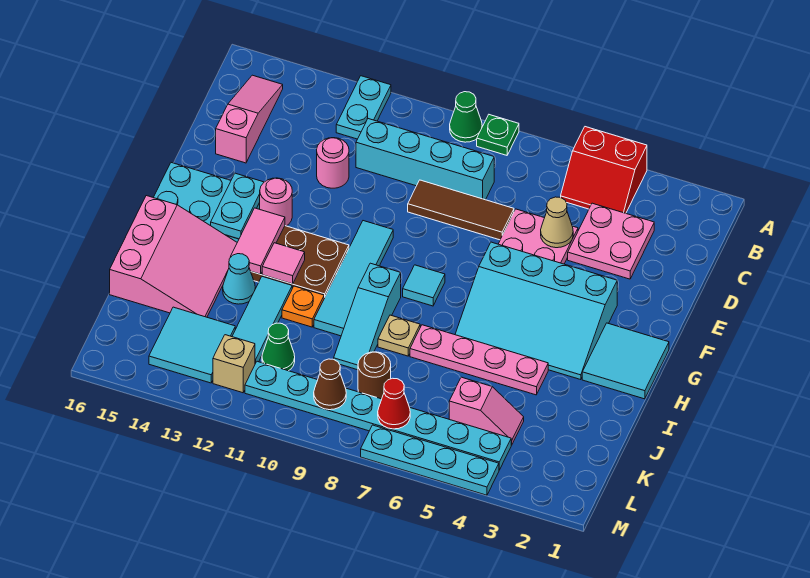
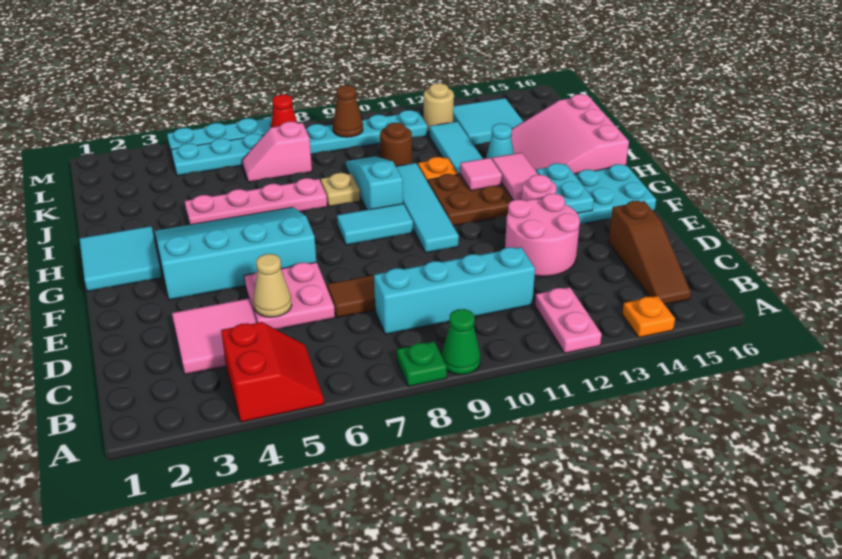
red 2x2 slope [561,127,647,213] -> red 2x2 slope turned to [221,322,324,422]
cyan 1x2 plate [336,76,391,139] -> pink 1x2 plate [535,287,602,353]
none -> orange 1x1 plate [622,296,675,337]
pink 1x3 slope [216,75,283,163] -> brown 1x3 slope [608,201,691,304]
pink 2x2 plate [568,203,654,279] -> pink 2x2 tile [172,298,256,374]
pink 1x1 round brick [317,138,349,188] -> pink 2x2 round brick [505,194,580,276]
cyan 1x1 tile [403,265,445,306] -> cyan 1x2 tile [337,204,413,245]
pink 1x2 slope [449,377,524,445] -> pink 1x2 slope moved to [242,122,312,182]
brown 1x1 round brick [358,352,391,399] -> brown 1x1 round brick moved to [380,123,412,166]
green 1x1 cone [262,323,295,371] -> none
tan 1x1 brick [213,335,255,393] -> tan 1x1 round brick [424,83,454,132]

